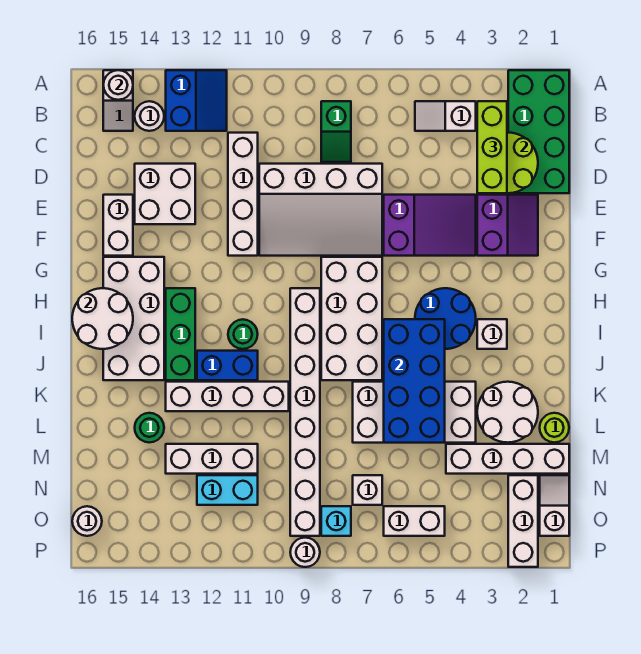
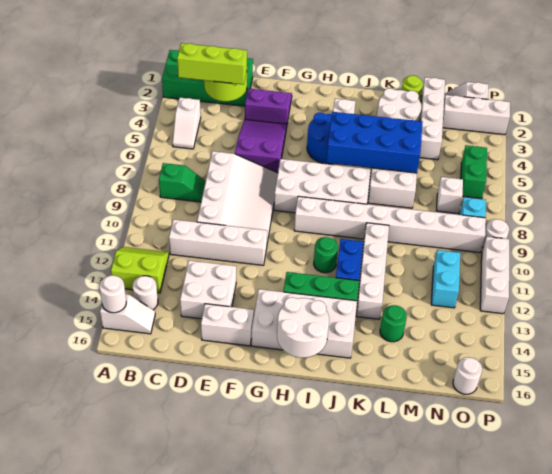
blue 2x2 slope [166,70,227,131] -> lime 2x2 slope [111,247,169,293]
white 1x3 brick [166,444,258,474] -> white 1x3 brick moved to [480,237,509,314]
white 1x2 brick [384,506,445,536] -> green 1x2 brick [461,145,487,199]

